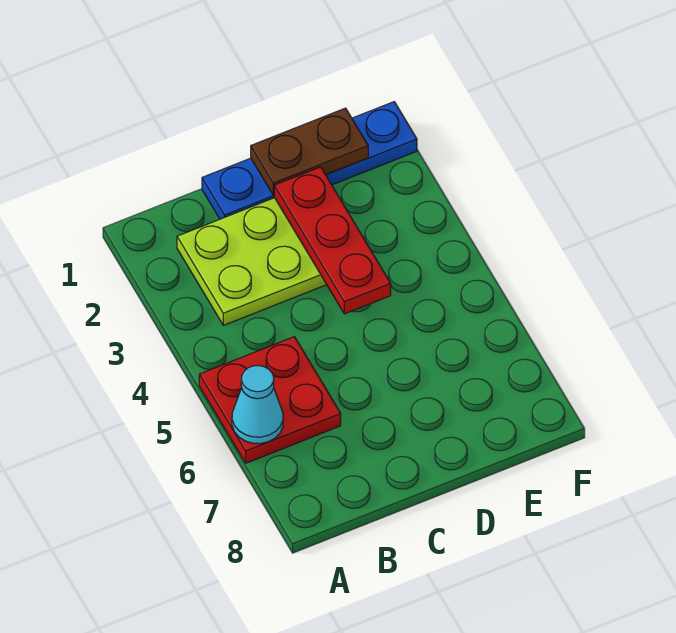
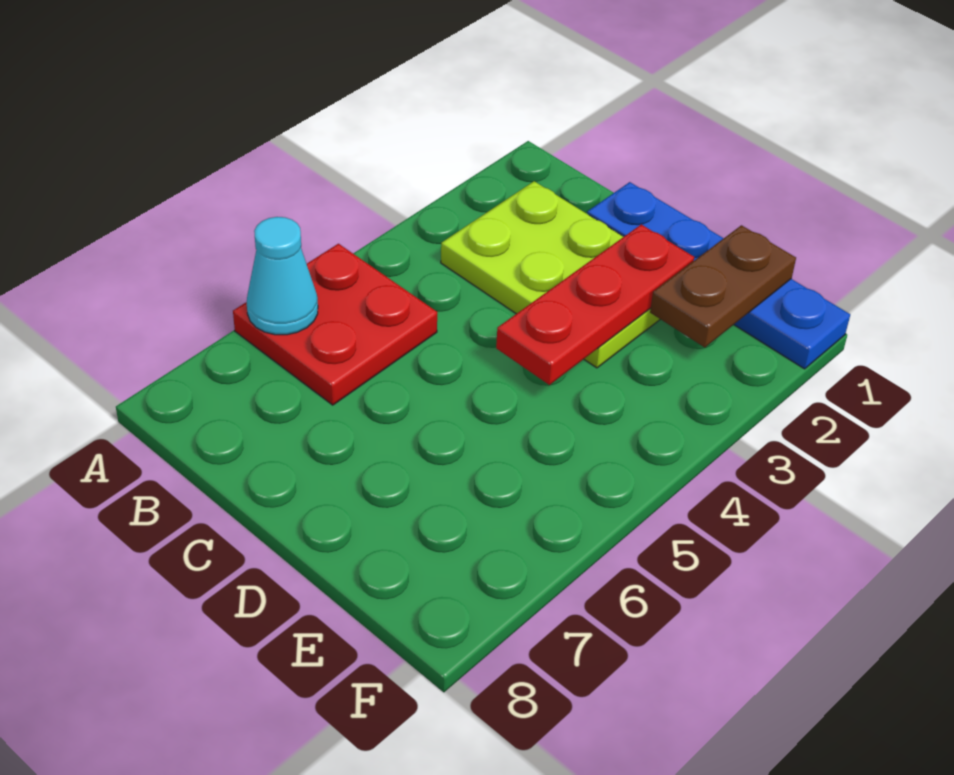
brown 1x2 plate [251,108,368,195] -> brown 1x2 plate turned to [650,225,796,347]

